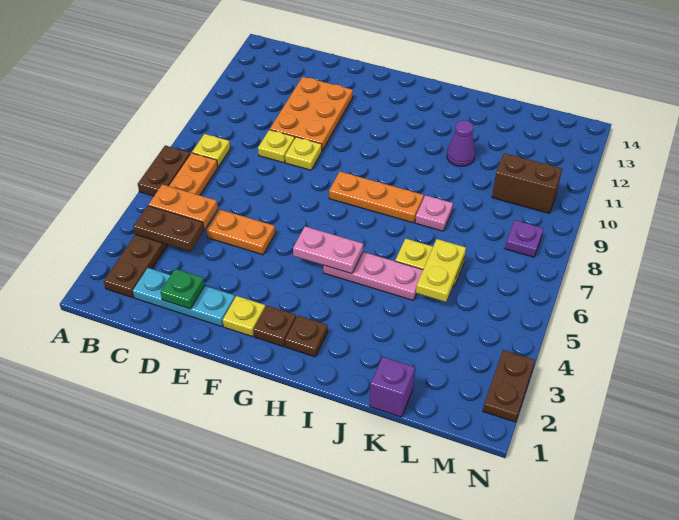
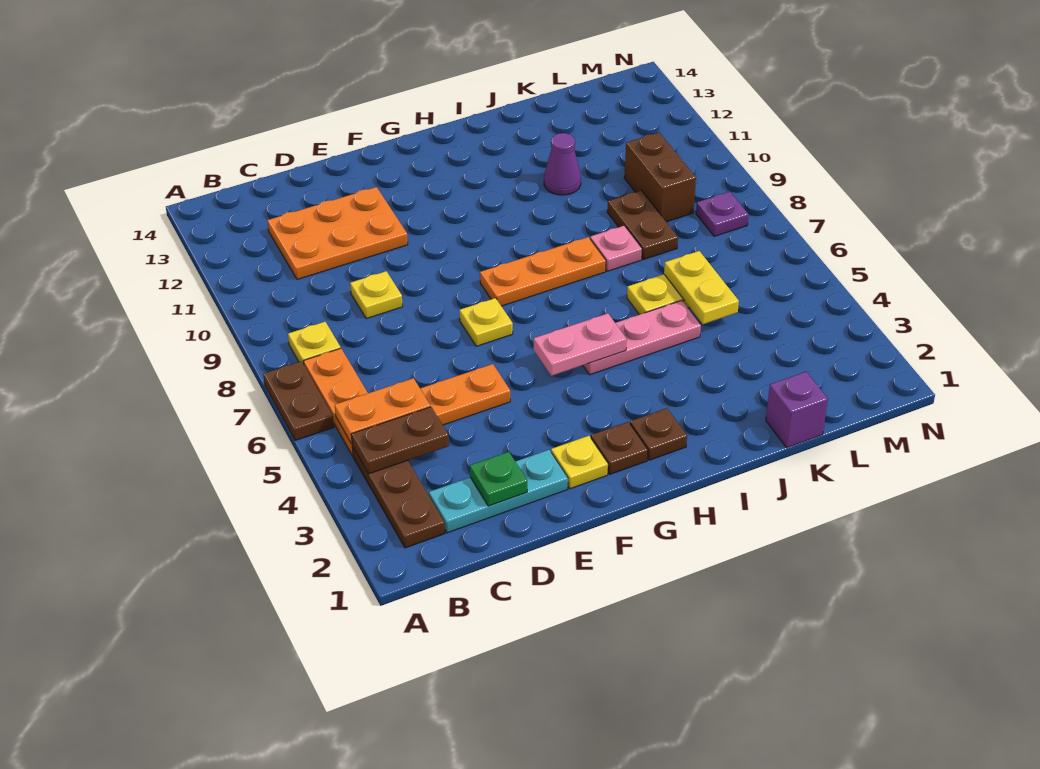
orange 2x3 plate [270,77,353,150] -> orange 2x3 plate turned to [268,187,408,280]
yellow 1x1 plate [285,137,322,170] -> yellow 1x1 plate moved to [460,298,513,346]
brown 1x2 brick [492,153,562,213] -> brown 1x2 brick turned to [624,132,696,222]
brown 1x2 plate [483,350,535,422] -> brown 1x2 plate moved to [607,191,678,260]

